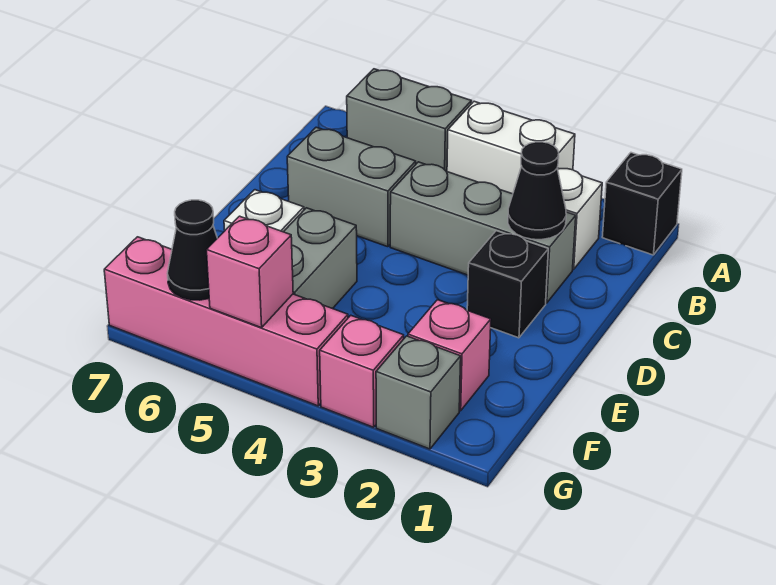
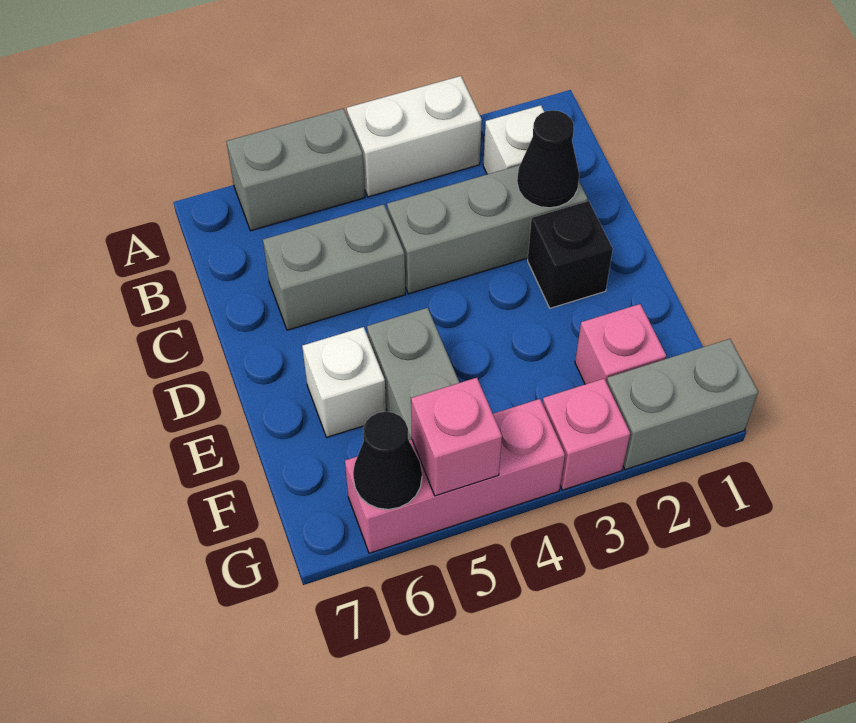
black 1x1 brick [602,153,682,255] -> none
grey 1x1 brick [376,336,461,449] -> grey 1x2 brick [606,339,758,470]
pink 1x4 brick [104,237,348,406] -> pink 1x3 brick [345,399,565,553]

